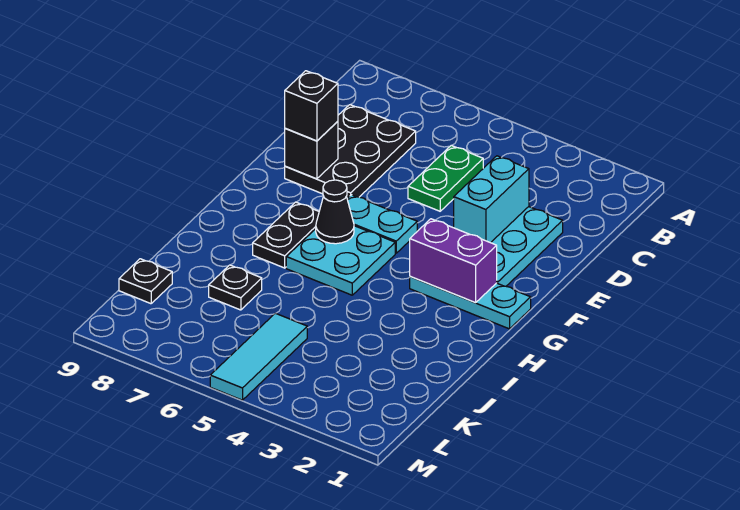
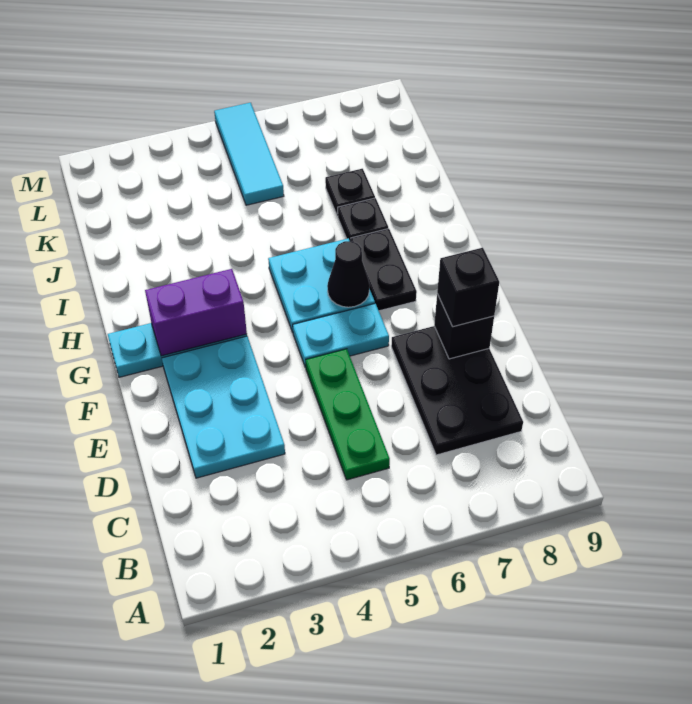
green 1x2 plate [408,146,483,211] -> green 1x3 plate [306,349,390,480]
cyan 1x2 brick [454,156,529,243] -> none
black 1x1 plate [119,259,172,304] -> black 1x1 plate moved to [338,198,388,241]

